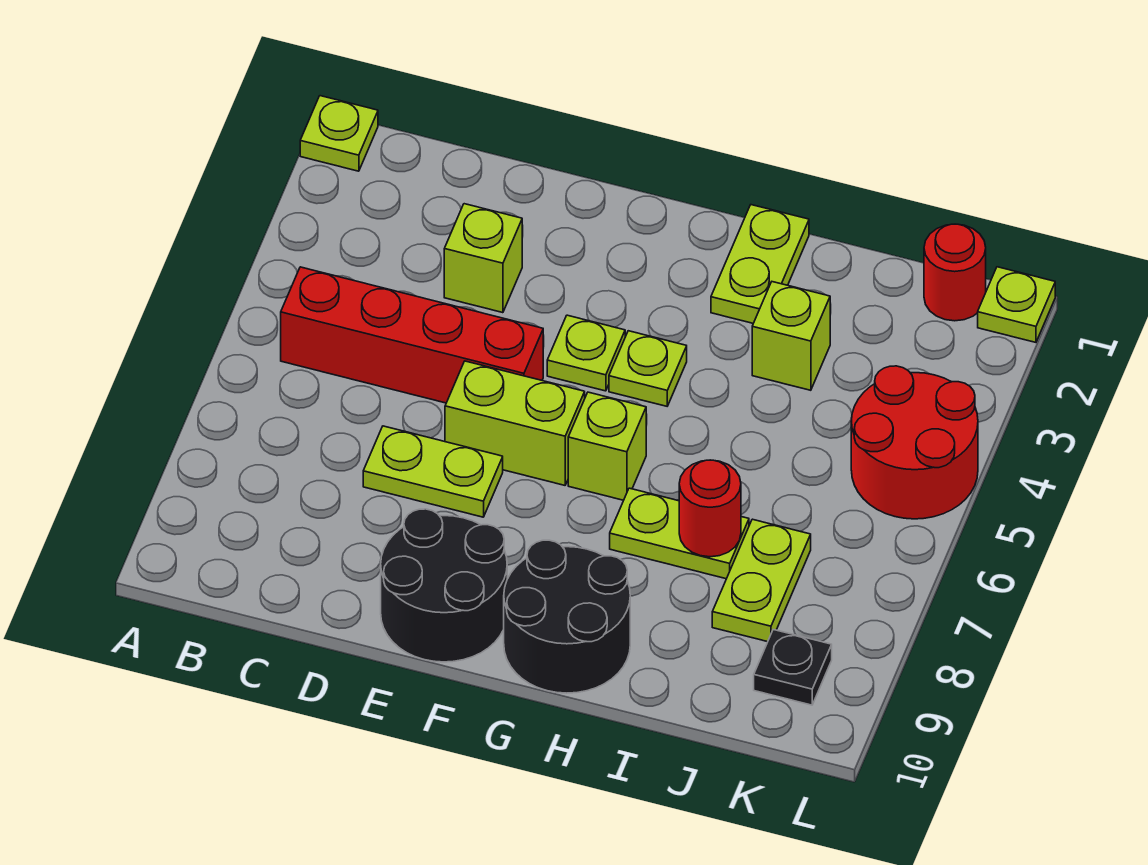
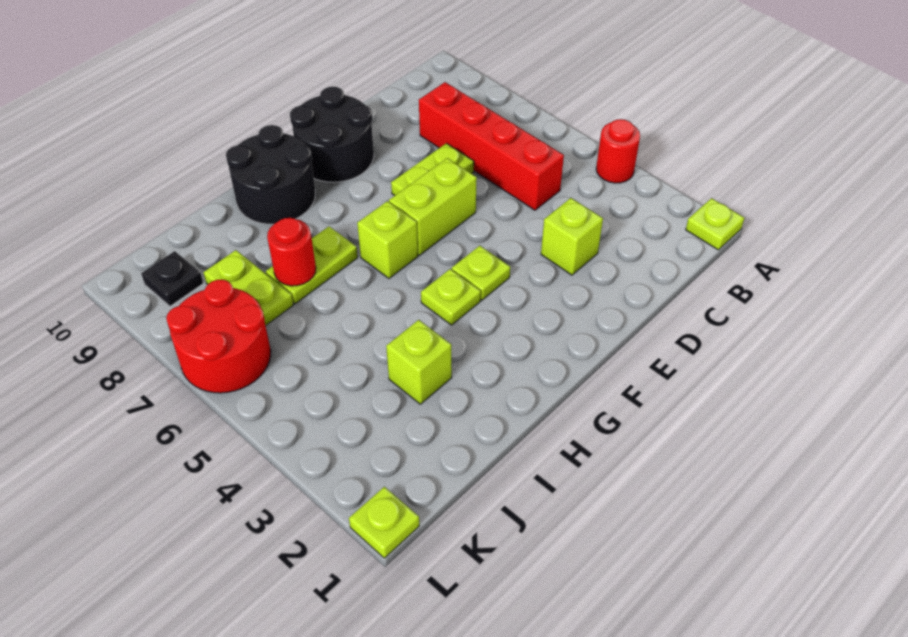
red 1x4 brick [281,267,543,403] -> red 1x4 brick turned to [419,82,564,210]
lime 1x2 plate [711,205,809,323] -> none
red 1x1 round brick [924,224,986,321] -> red 1x1 round brick moved to [596,119,640,183]
red 2x2 round brick [851,366,978,519] -> red 2x2 round brick moved to [166,279,271,393]

